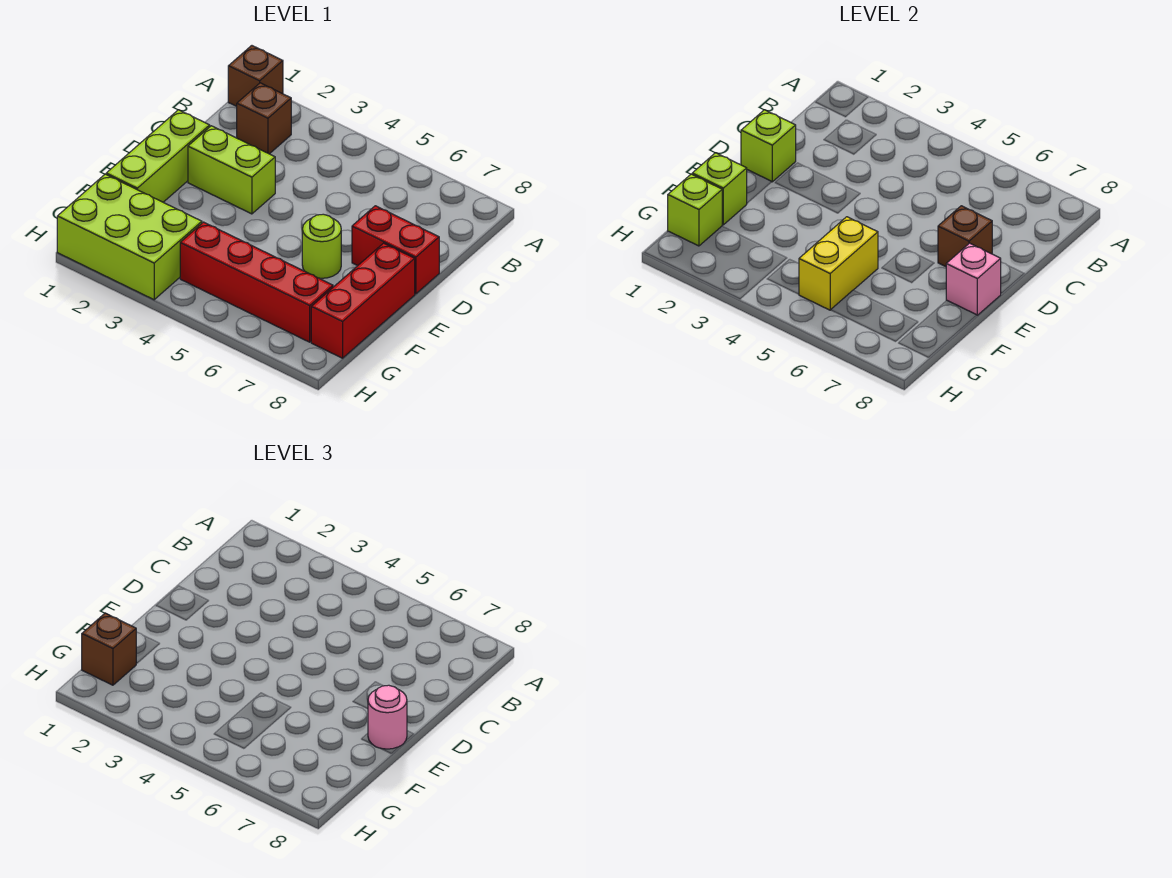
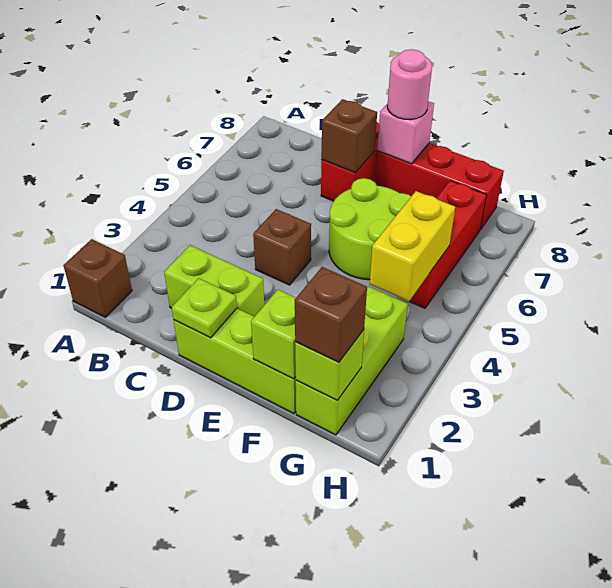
brown 1x1 brick [237,83,291,154] -> brown 1x1 brick moved to [253,209,311,285]
lime 1x1 brick [741,110,796,182] -> lime 1x1 plate [172,278,237,338]
lime 1x2 brick [188,126,275,214] -> lime 1x2 brick turned to [164,245,264,317]
lime 1x1 round brick [302,214,341,278] -> lime 2x2 round brick [329,178,411,280]
yellow 1x2 brick [799,217,878,310] -> yellow 1x2 brick turned to [370,191,455,301]
lime 2x3 brick [57,174,202,300] -> lime 1x3 brick [296,286,408,435]
red 1x4 brick [180,222,333,342] -> red 1x3 brick [409,181,486,308]

